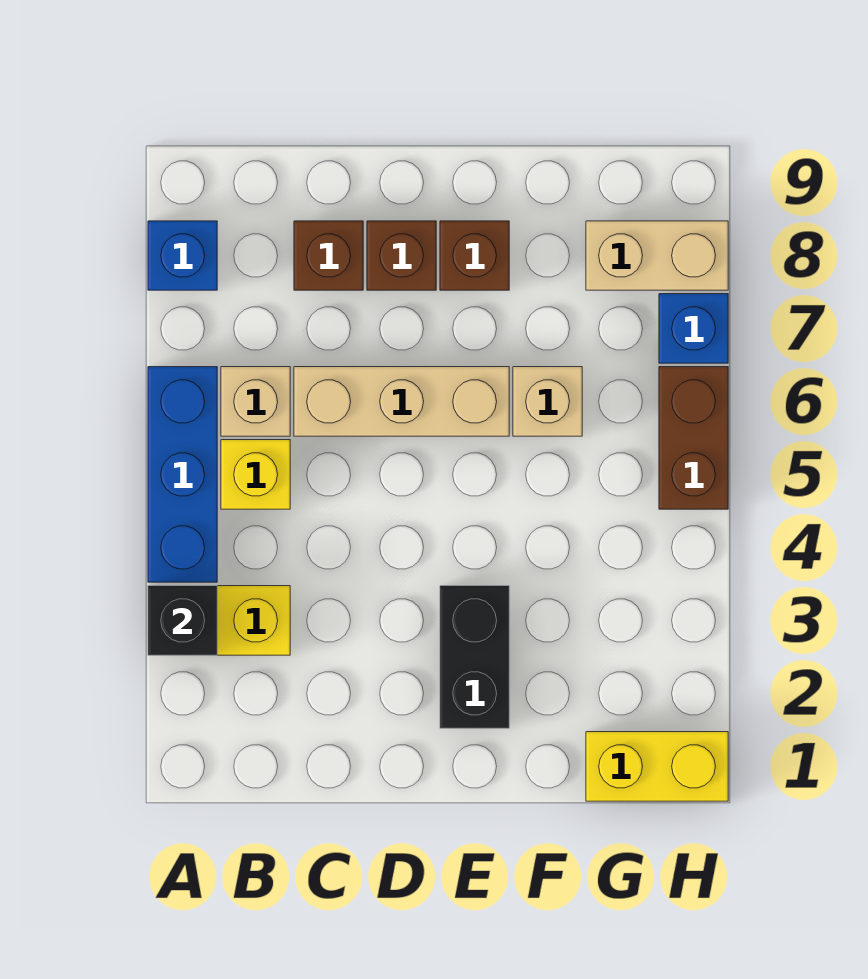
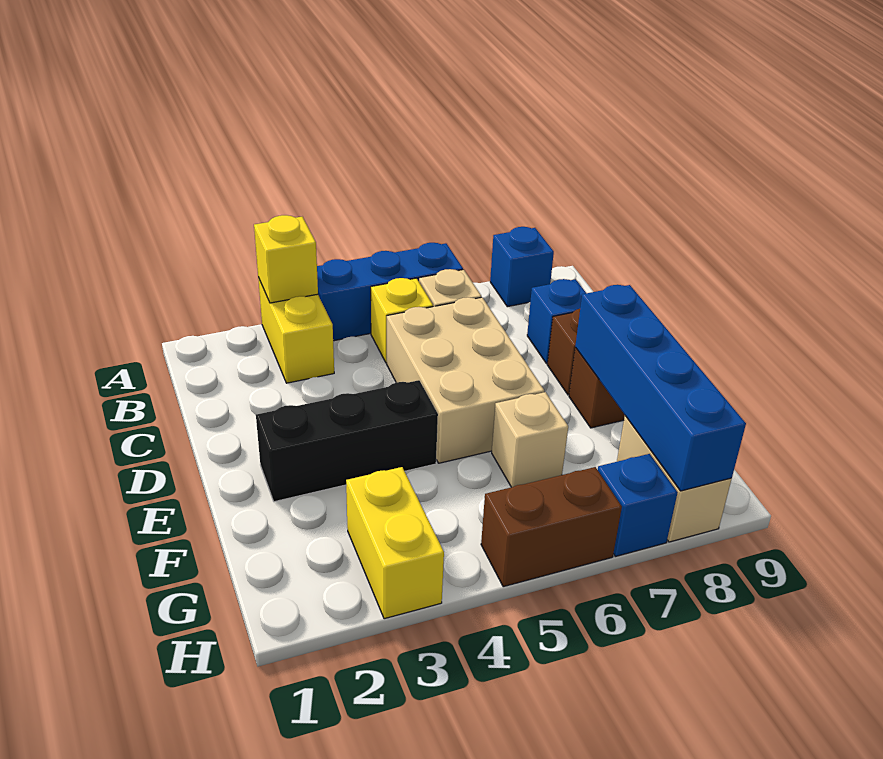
black 1x1 brick [148,586,217,655] -> yellow 1x1 brick [254,215,318,303]
tan 1x3 brick [294,367,509,436] -> tan 2x3 brick [387,297,544,463]
brown 1x1 brick [294,221,363,290] -> blue 1x1 brick [527,279,586,364]
black 1x2 brick [440,586,509,728] -> black 1x3 brick [256,380,438,502]
none -> blue 1x4 brick [575,285,746,491]
yellow 1x2 brick [586,732,728,801] -> yellow 1x2 brick moved to [346,467,444,619]

